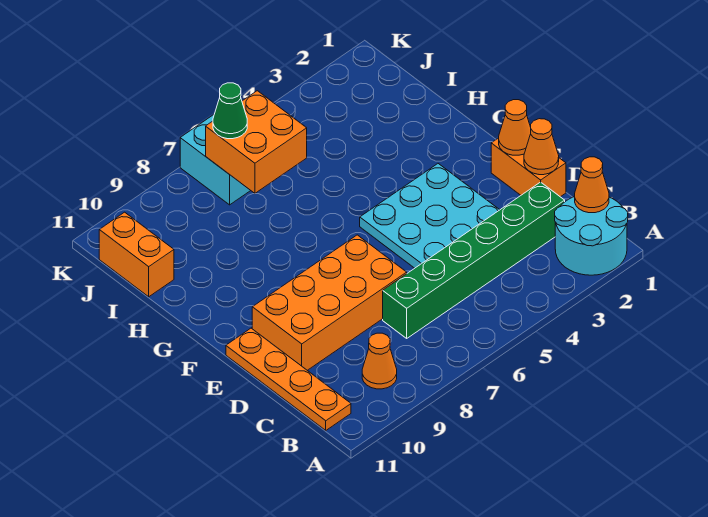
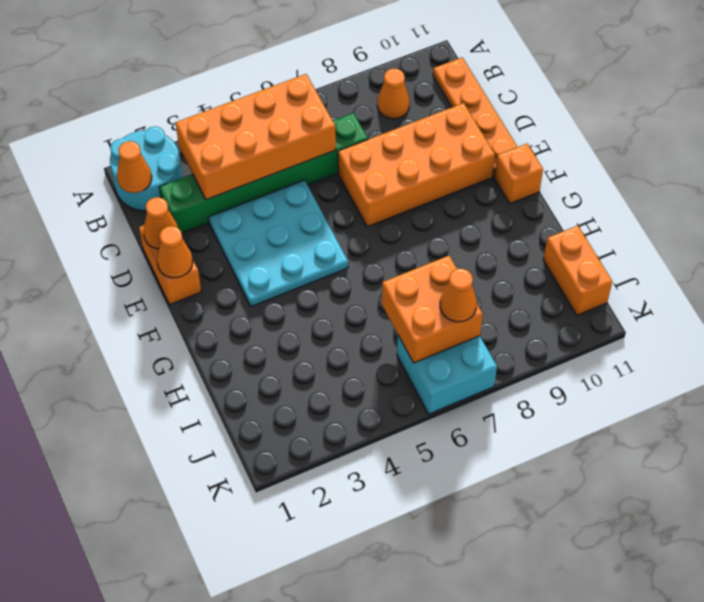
none -> orange 2x4 brick [176,74,336,200]
none -> orange 1x1 brick [494,144,543,204]
green 1x1 cone [213,83,247,139] -> orange 1x1 cone [440,268,477,322]

